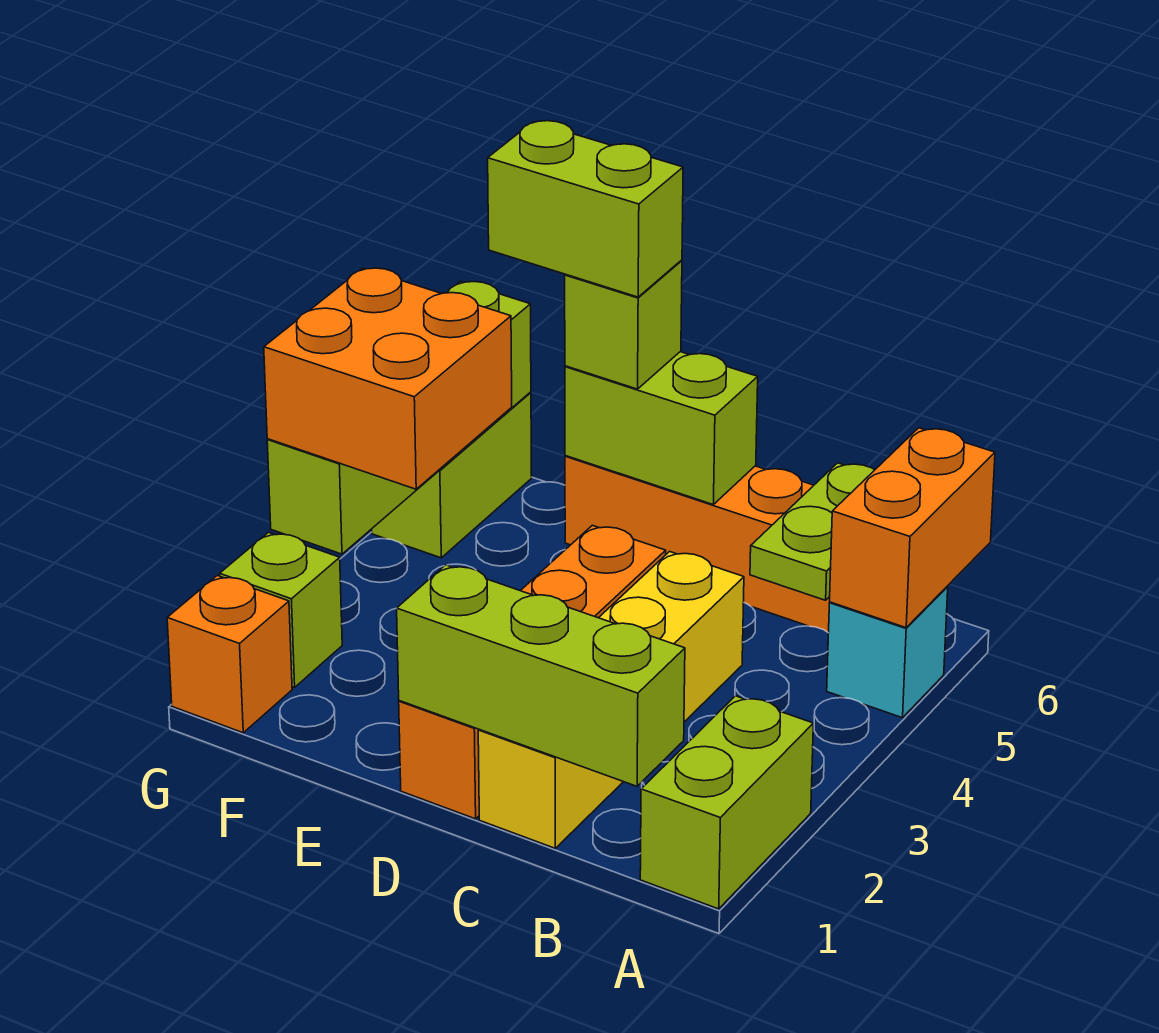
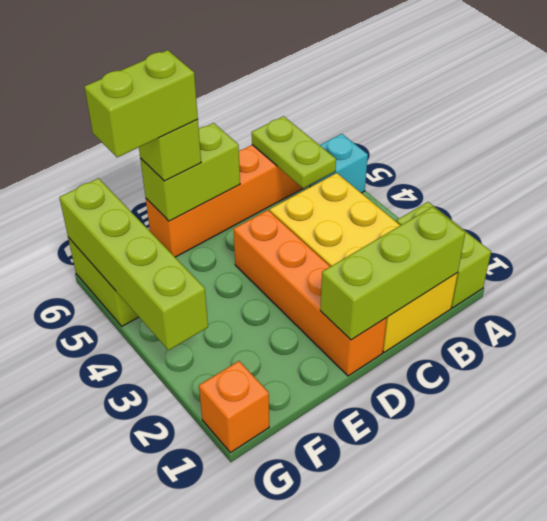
orange 1x2 brick [830,428,995,628] -> none
yellow 1x4 brick [478,552,744,848] -> yellow 2x4 brick [270,173,458,352]
orange 2x2 brick [264,268,512,489] -> none
lime 1x1 brick [220,532,342,687] -> none

